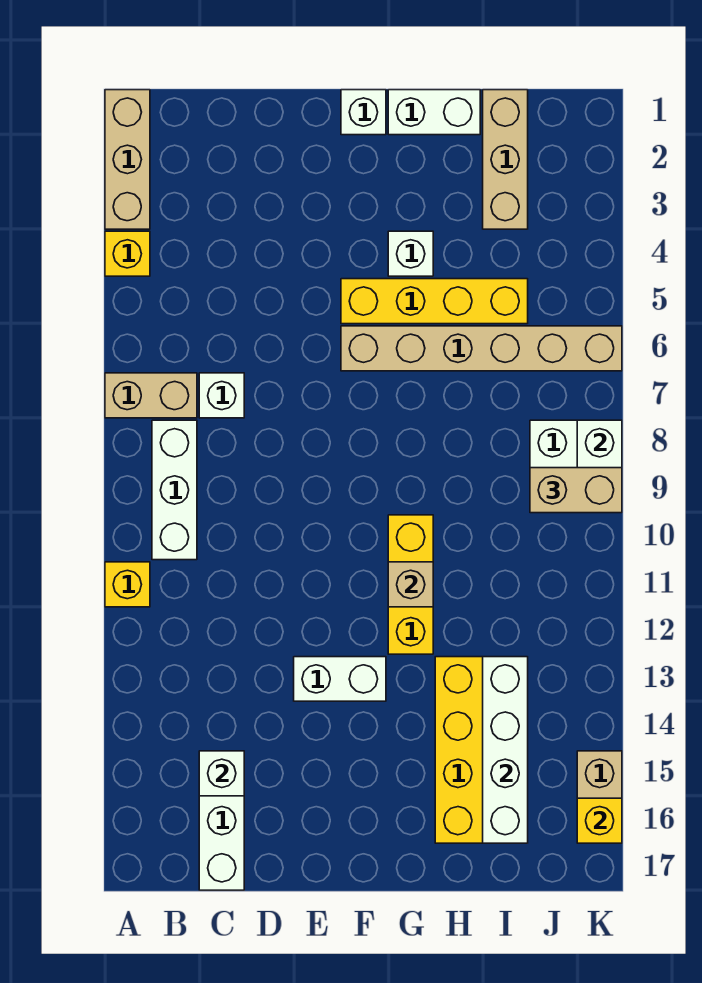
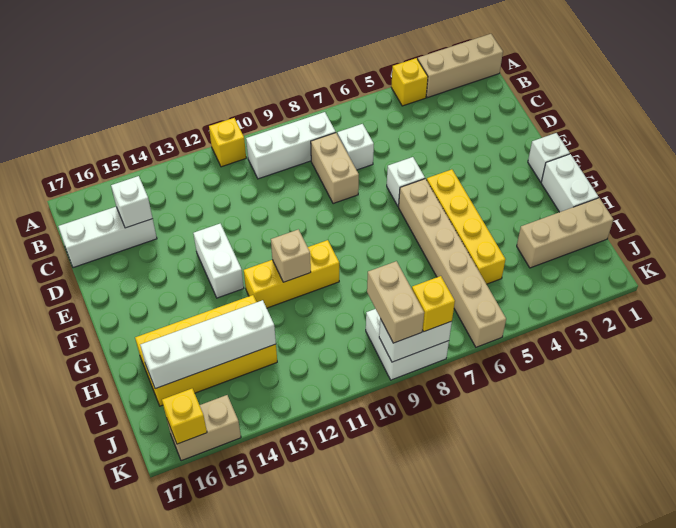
tan 1x2 brick [105,373,197,418] -> tan 1x2 brick moved to [311,133,359,204]
white 1x1 brick [388,231,433,276] -> white 1x1 brick moved to [387,157,425,207]
none -> yellow 1x1 brick [412,276,455,332]

